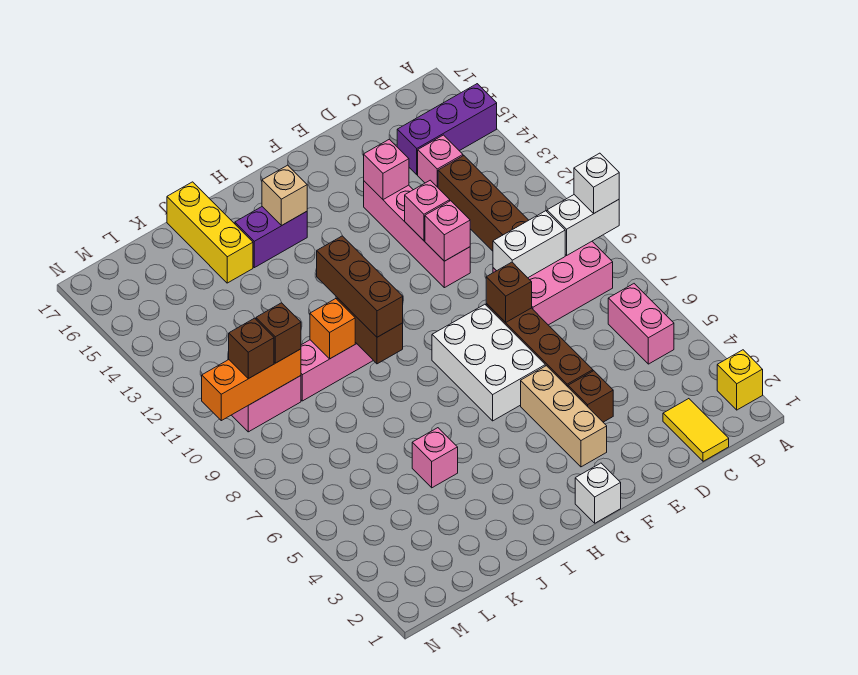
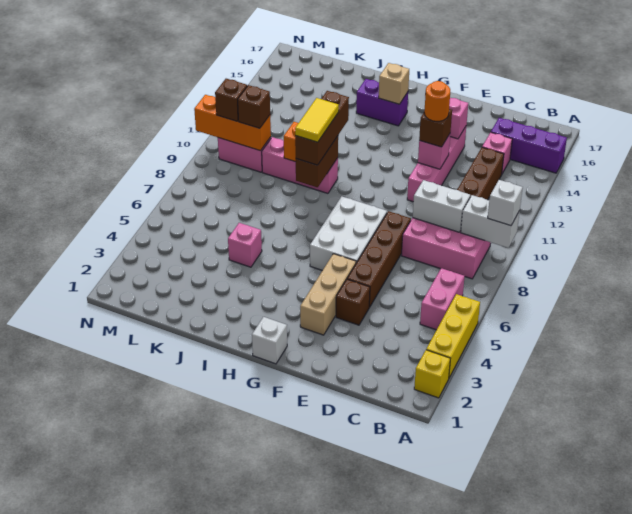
yellow 1x2 tile [663,399,729,461] -> yellow 1x2 tile moved to [295,98,339,142]
brown 1x1 brick [486,262,532,322] -> brown 1x1 brick moved to [419,109,452,147]
pink 1x1 brick [425,201,470,261] -> none
none -> orange 1x1 round brick [424,81,450,121]
yellow 1x3 brick [167,182,253,283] -> yellow 1x3 brick moved to [426,294,480,378]

